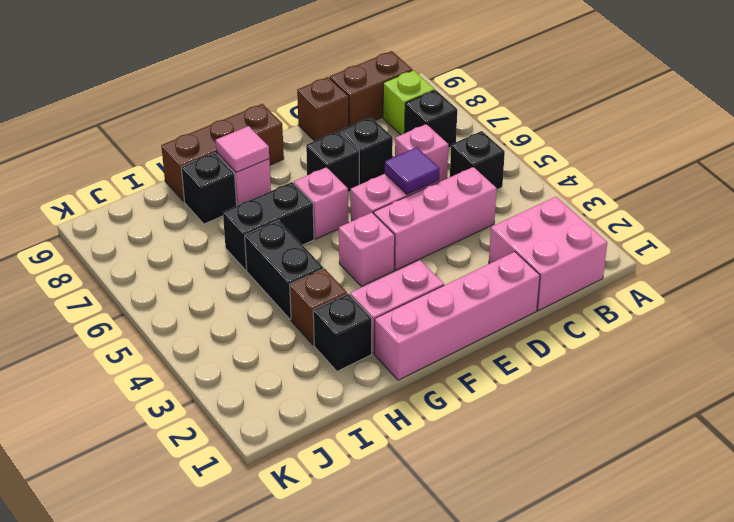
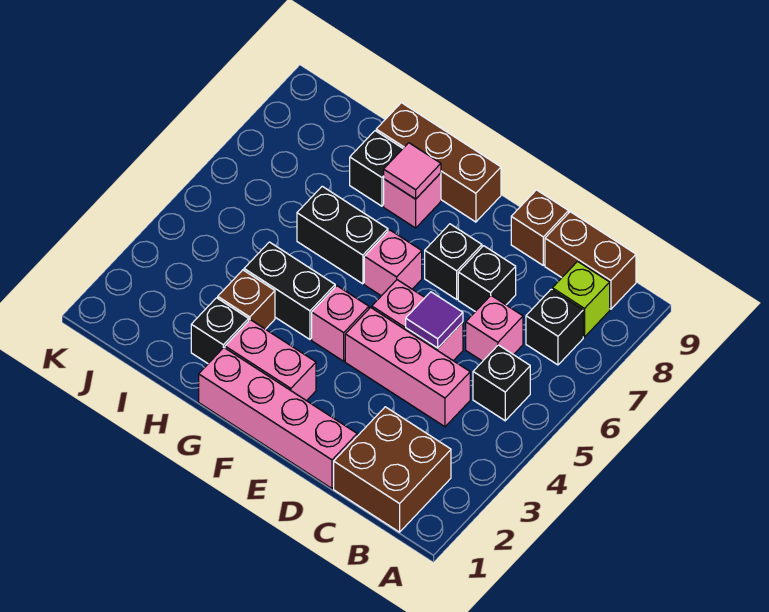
pink 2x2 brick [489,197,607,311] -> brown 2x2 brick [334,407,451,532]
black 1x2 brick [245,220,323,320] -> black 1x2 brick turned to [244,242,335,339]

